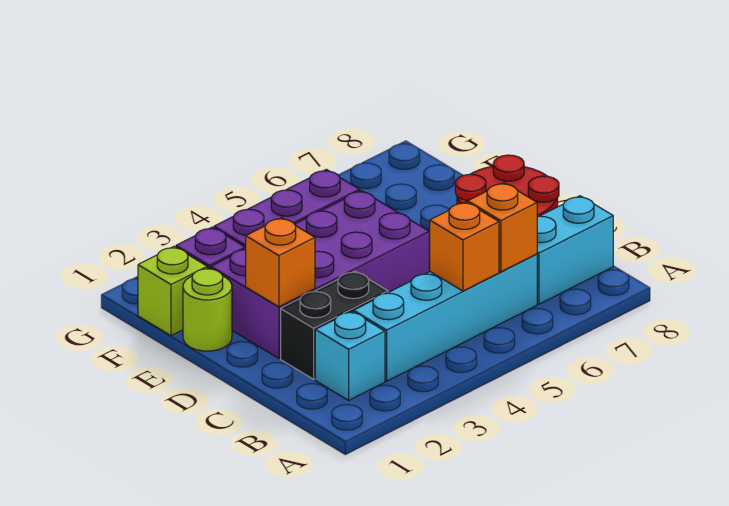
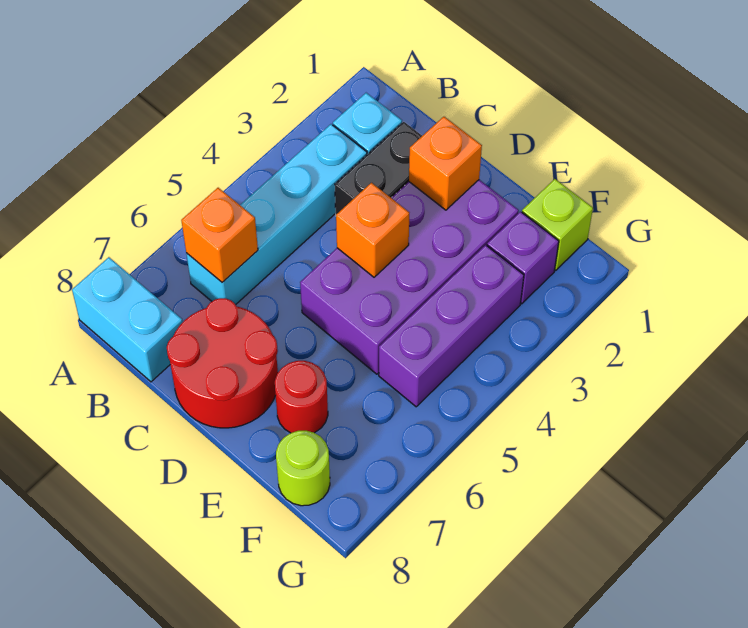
orange 1x1 brick [429,202,499,291] -> orange 1x1 brick moved to [336,183,409,277]
cyan 1x2 brick [537,196,613,304] -> cyan 1x2 brick turned to [72,257,183,382]
lime 1x1 round brick [183,269,232,351] -> lime 1x1 round brick moved to [276,431,330,506]
none -> red 1x1 round brick [275,361,328,433]

